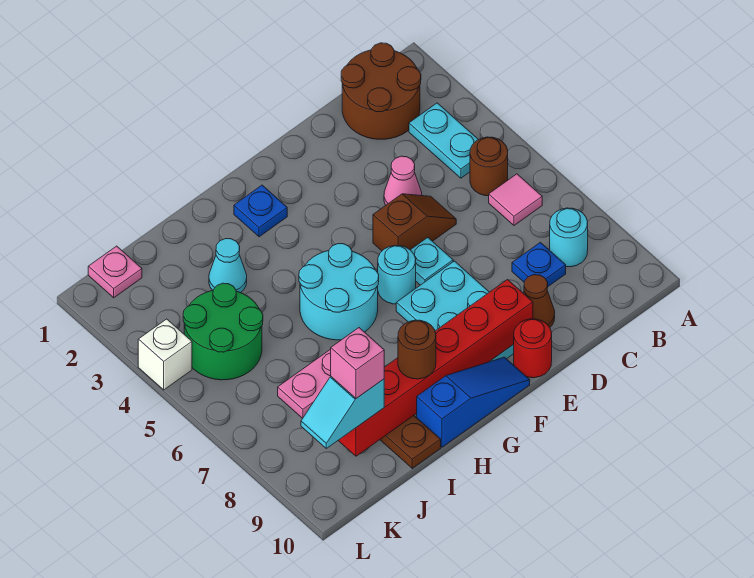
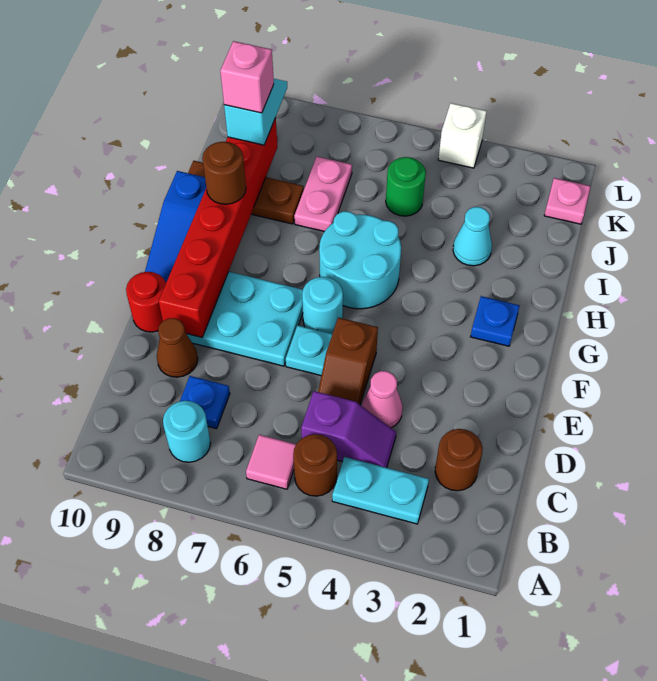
brown 2x2 round brick [341,43,421,139] -> brown 1x1 round brick [435,429,483,491]
none -> purple 1x2 slope [301,391,396,468]
green 2x2 round brick [183,283,263,380] -> green 1x1 round brick [386,157,426,216]

